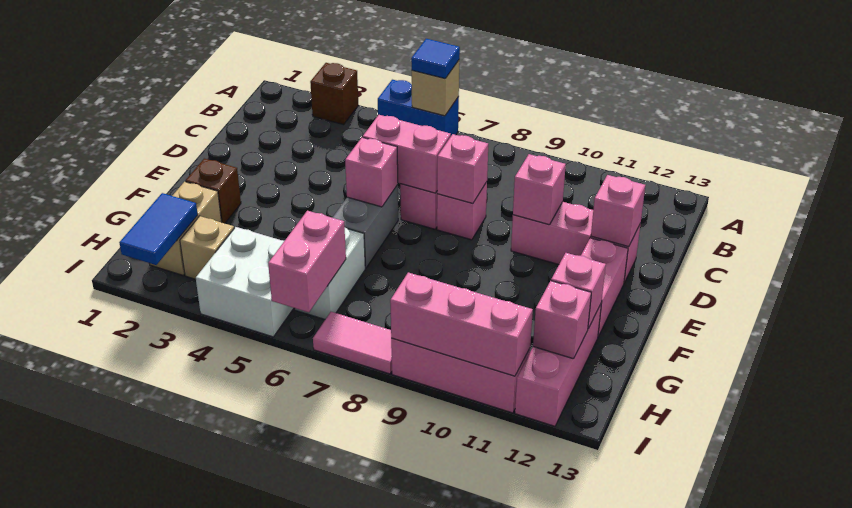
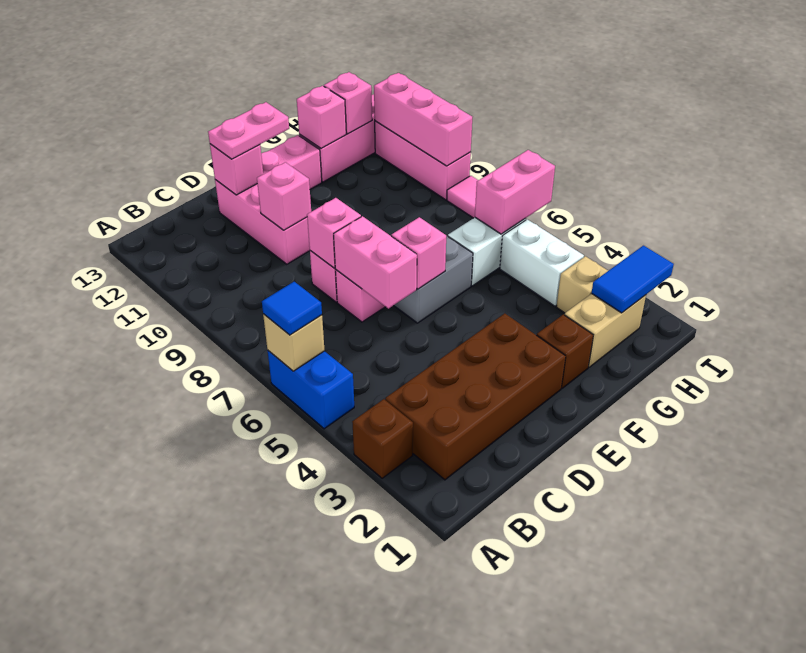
none -> brown 2x4 brick [385,313,566,480]
none -> pink 1x2 plate [208,102,289,159]
white 2x2 brick [196,227,294,337] -> white 1x2 brick [500,219,584,306]

